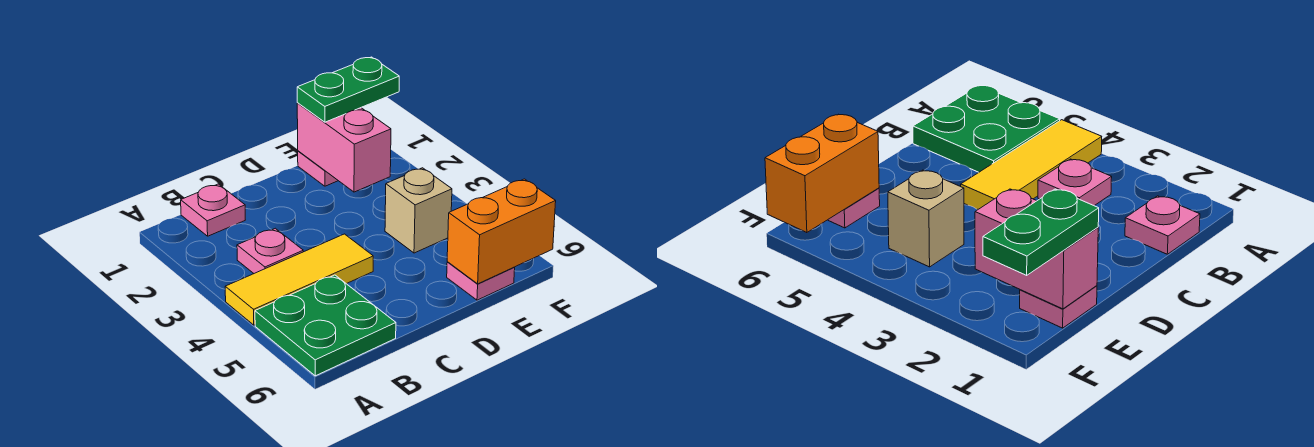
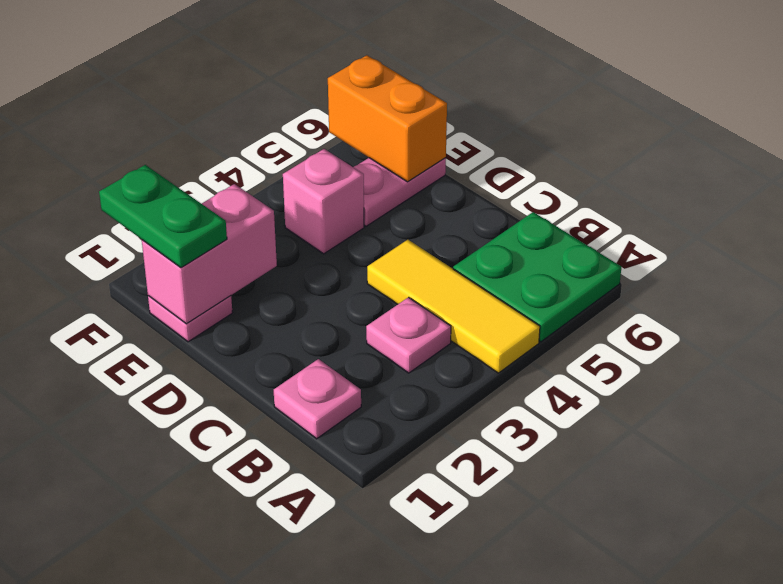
tan 1x1 brick [385,168,452,253] -> pink 1x1 brick [283,149,364,254]
pink 1x1 plate [447,262,515,300] -> pink 1x2 plate [353,158,446,226]

